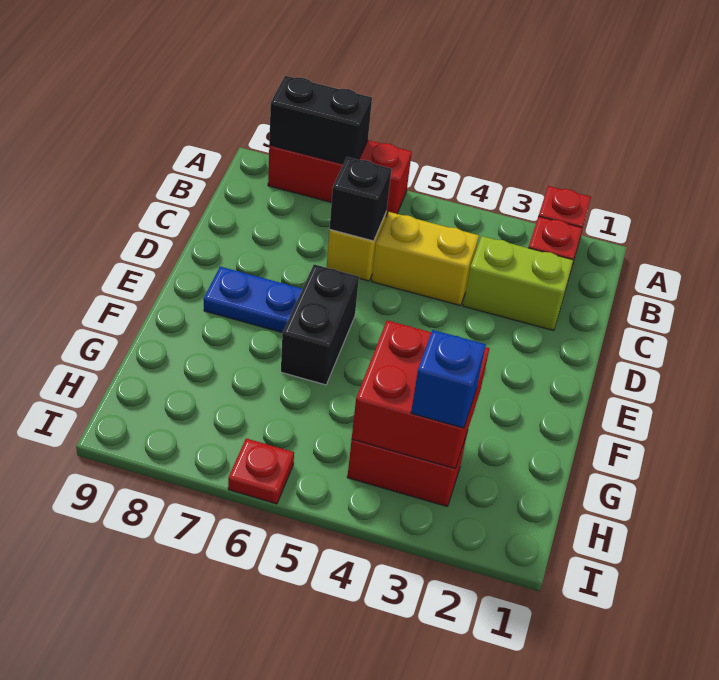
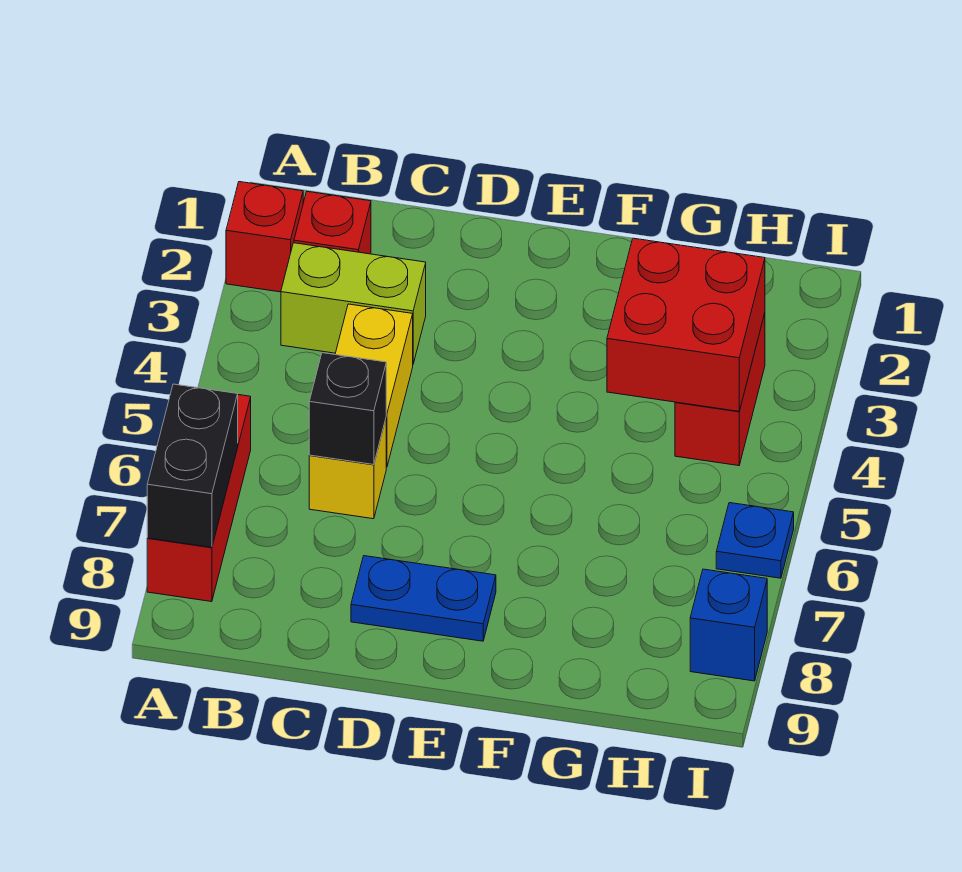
lime 1x2 brick [463,236,573,331] -> lime 1x2 brick turned to [281,243,426,364]
black 1x2 brick [281,264,359,385] -> none
blue 1x2 plate [204,267,302,333] -> blue 1x2 plate turned to [351,556,496,641]
blue 1x1 brick [411,330,486,428] -> blue 1x1 brick moved to [690,569,767,681]
red 1x1 plate [228,438,294,504] -> blue 1x1 plate [716,503,794,578]

